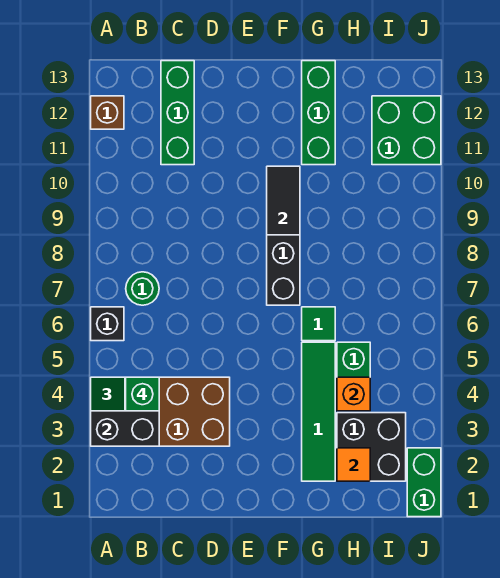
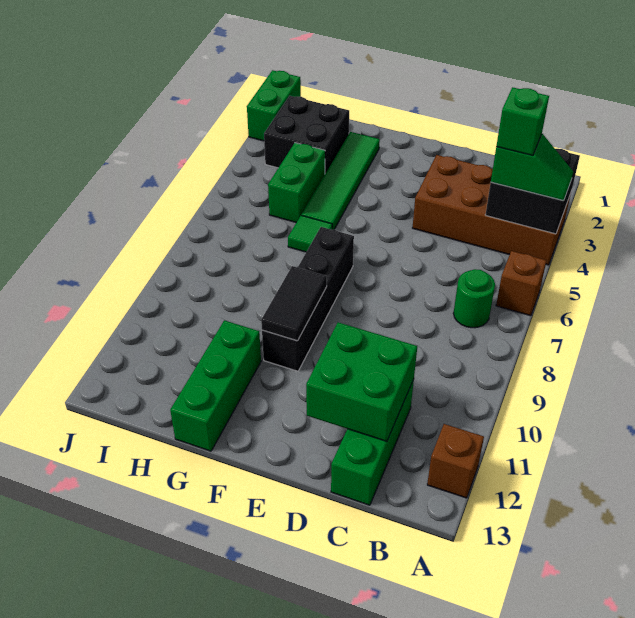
black 1x1 brick [91,307,124,341] -> brown 1x1 brick [496,251,546,316]
orange 1x1 tile [337,448,370,481] -> none
orange 1x1 brick [337,377,370,411] -> none
green 2x2 brick [372,96,441,165] -> green 2x2 brick moved to [306,322,417,441]

